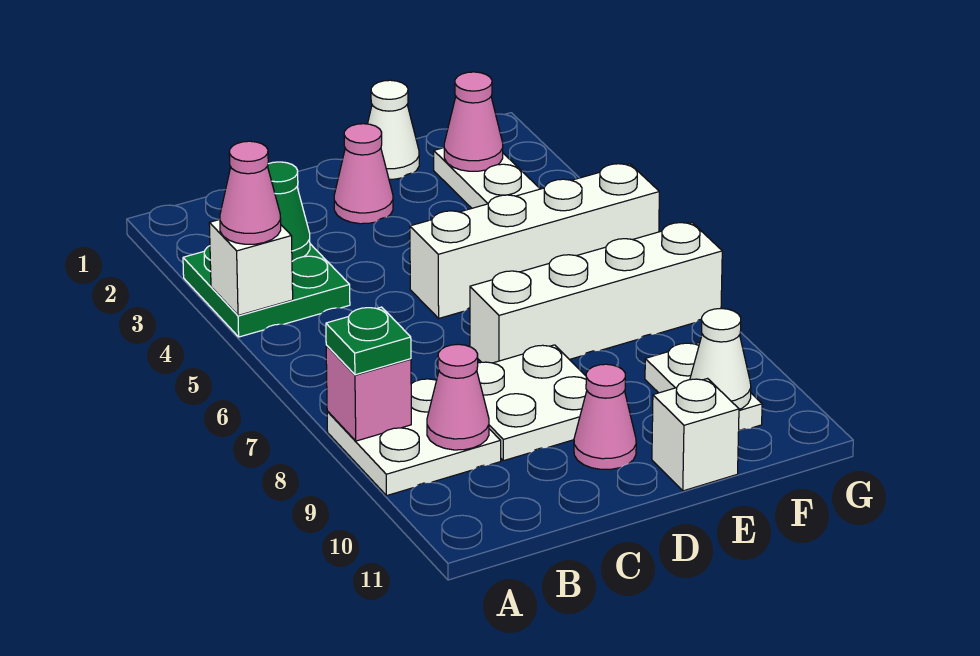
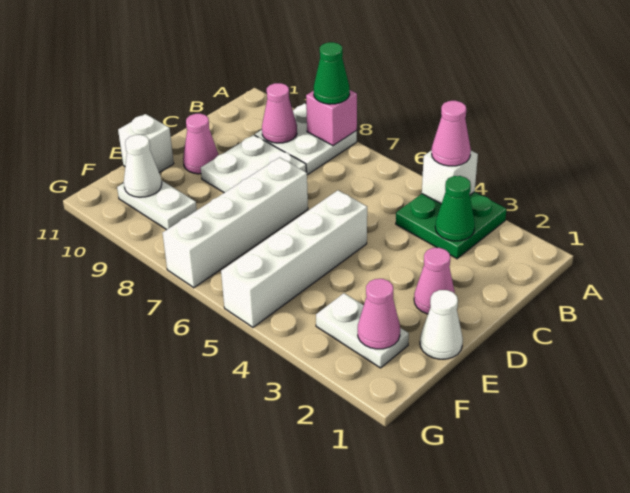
green 1x1 plate [326,307,411,375] -> green 1x1 cone [314,42,350,104]

